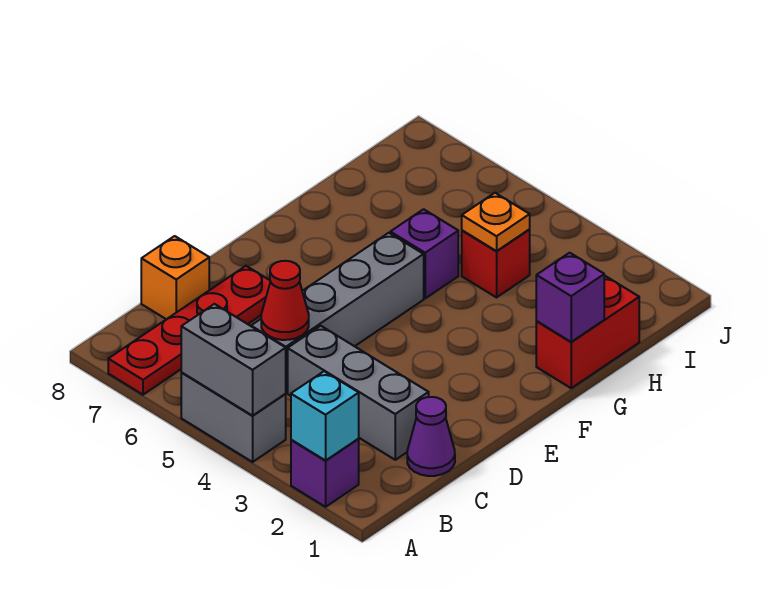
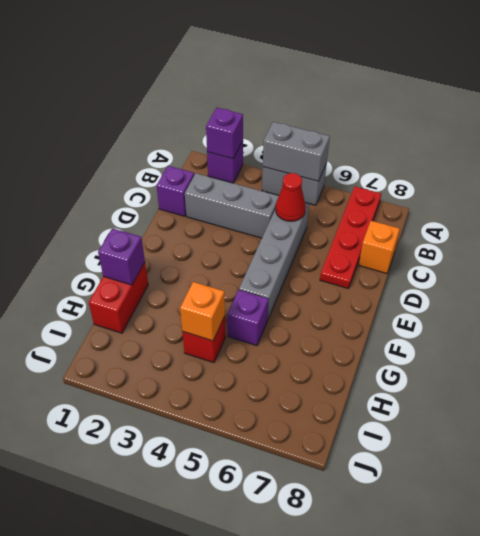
cyan 1x1 brick [291,371,359,460] -> purple 1x1 brick [206,108,243,159]
purple 1x1 cone [407,397,455,476] -> purple 1x1 brick [157,166,194,216]
orange 1x1 plate [462,193,530,251] -> orange 1x1 brick [180,282,225,341]

